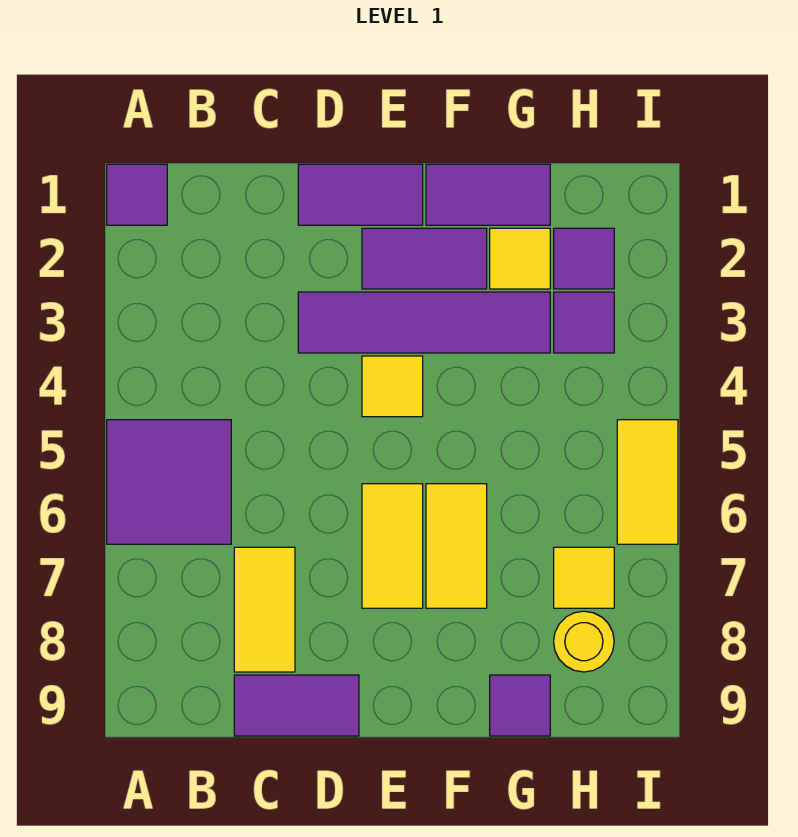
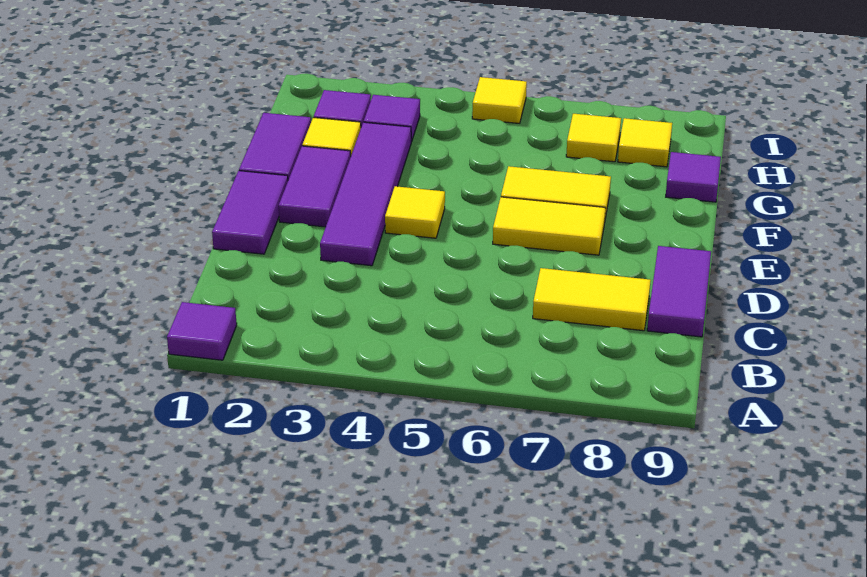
purple 2x2 tile [107,420,231,544] -> none
yellow 1x1 round brick [554,611,614,672] -> yellow 1x1 tile [618,118,672,167]
yellow 1x2 tile [617,420,678,544] -> yellow 1x1 tile [472,77,527,123]

